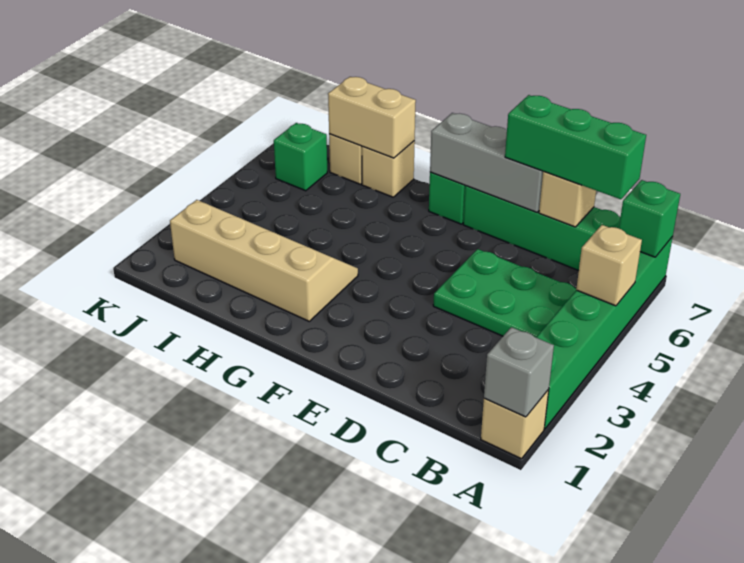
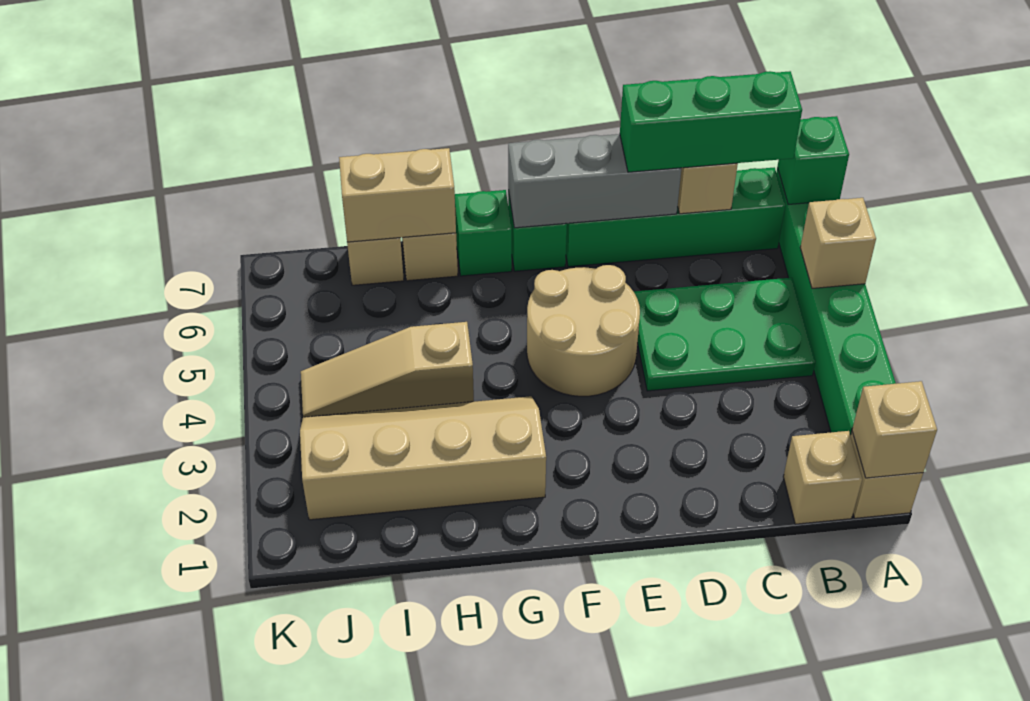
grey 1x1 brick [484,327,554,417] -> tan 1x1 brick [852,381,937,478]
none -> tan 1x1 brick [783,431,862,524]
none -> tan 2x2 round brick [527,265,640,396]
none -> tan 1x3 slope [301,322,474,417]
green 1x1 brick [274,123,327,191] -> green 1x1 brick moved to [455,190,512,276]

